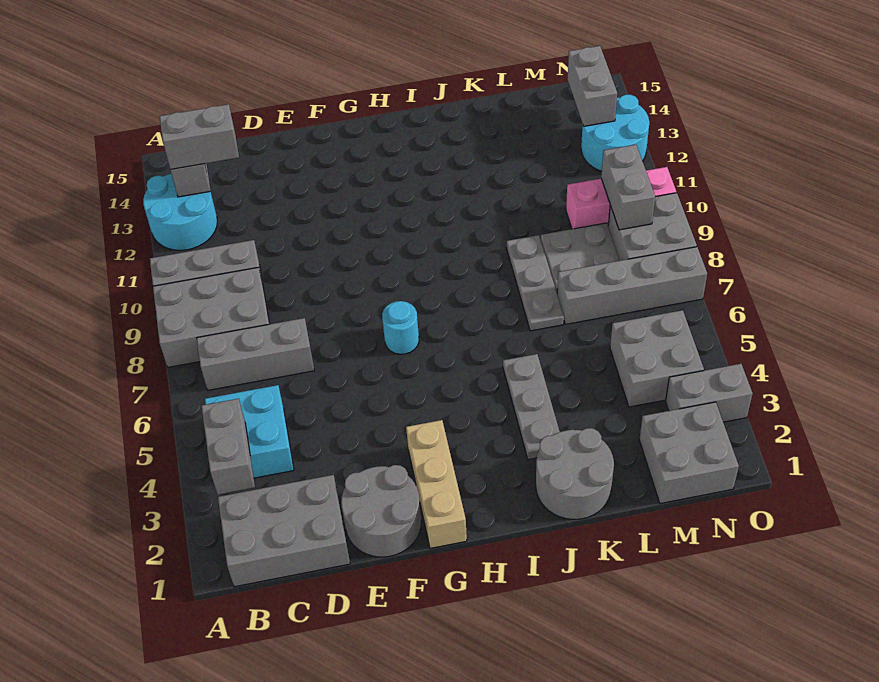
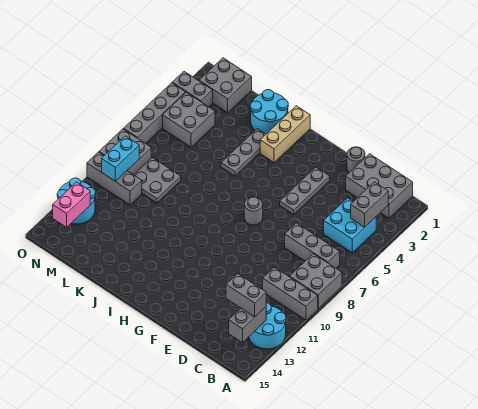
grey 2x3 brick [153,267,269,367] -> grey 2x2 brick [290,254,342,309]
grey 2x2 round brick [341,465,421,557] -> grey 1x1 round brick [347,147,365,173]
tan 1x3 brick [406,420,467,548] -> tan 1x3 brick moved to [260,106,310,163]
cyan 1x1 round brick [382,301,419,354] -> grey 1x1 round brick [244,197,263,225]
grey 2x2 round brick [536,428,614,519] -> cyan 2x2 round brick [250,90,288,134]
grey 1x3 plate [507,235,564,331] -> grey 1x3 plate moved to [280,167,330,214]
grey 1x4 brick [557,247,707,324] -> grey 1x4 brick turned to [123,83,186,144]
pink 1x3 brick [566,167,676,229] -> grey 1x3 brick [87,152,142,205]
grey 1x2 brick [601,145,655,230] -> cyan 1x2 brick [102,136,139,181]
grey 1x2 brick [568,46,617,126] -> pink 1x2 brick [53,182,90,227]

